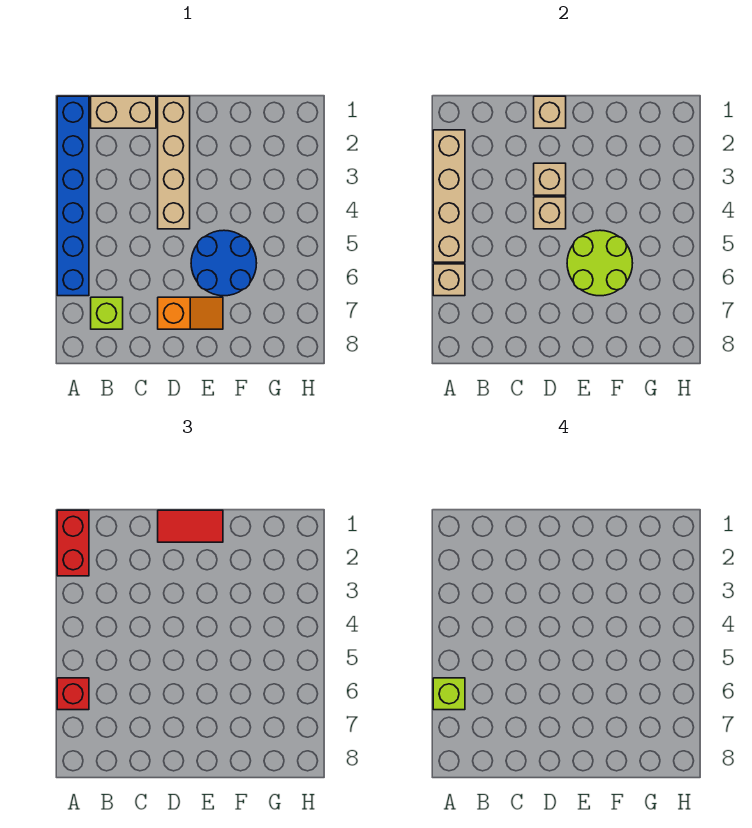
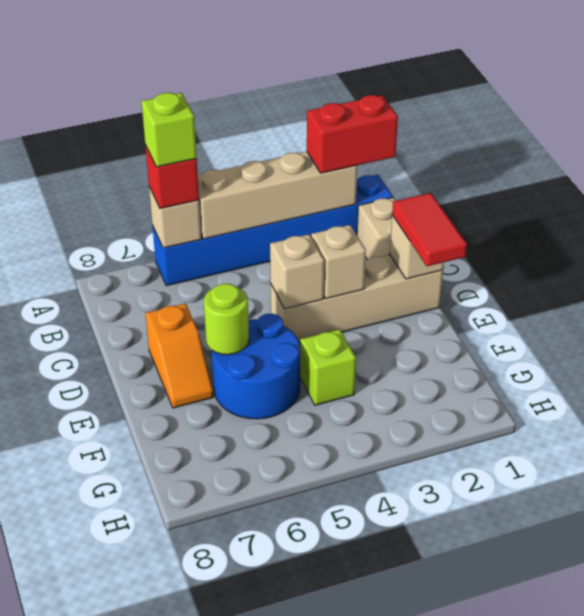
lime 1x1 brick [91,297,123,329] -> lime 1x1 brick moved to [300,329,356,405]
lime 2x2 round brick [567,230,633,296] -> lime 1x1 round brick [204,284,249,355]

